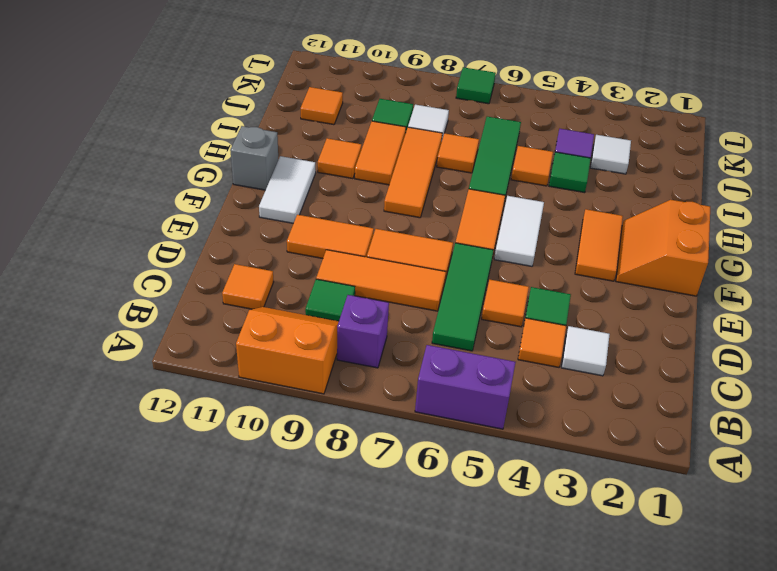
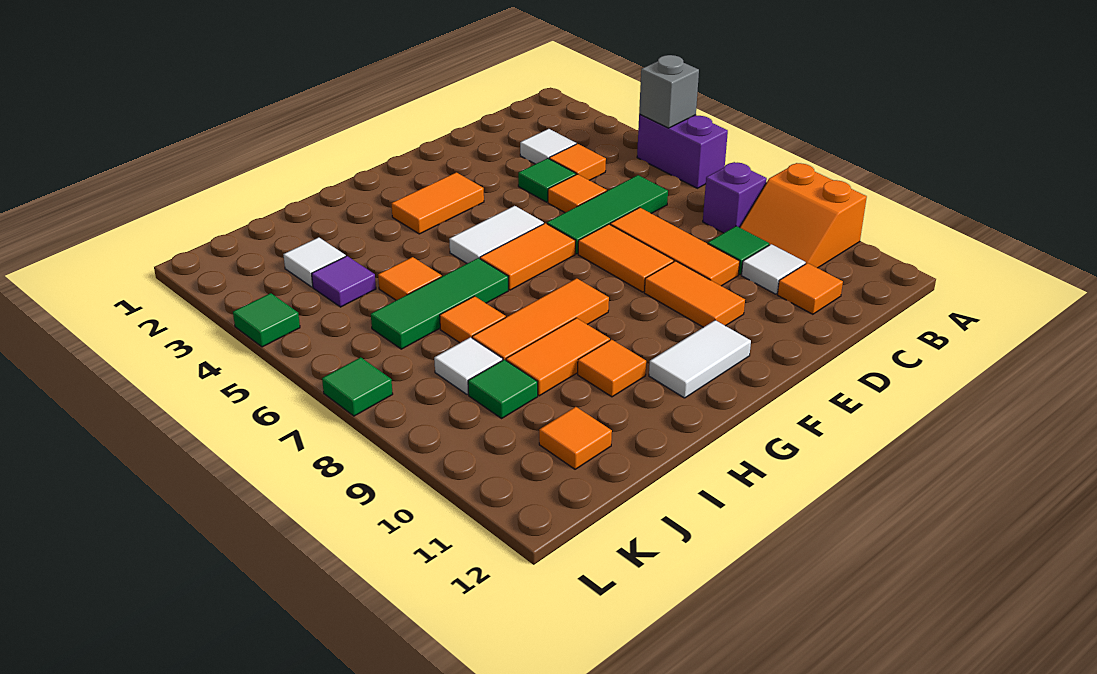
none -> white 1x1 tile [741,244,806,294]
orange 2x2 slope [616,200,710,296] -> none
grey 1x1 brick [230,126,278,190] -> grey 1x1 brick moved to [639,55,699,128]
green 1x1 tile [549,152,591,193] -> green 1x1 tile moved to [233,293,300,347]

